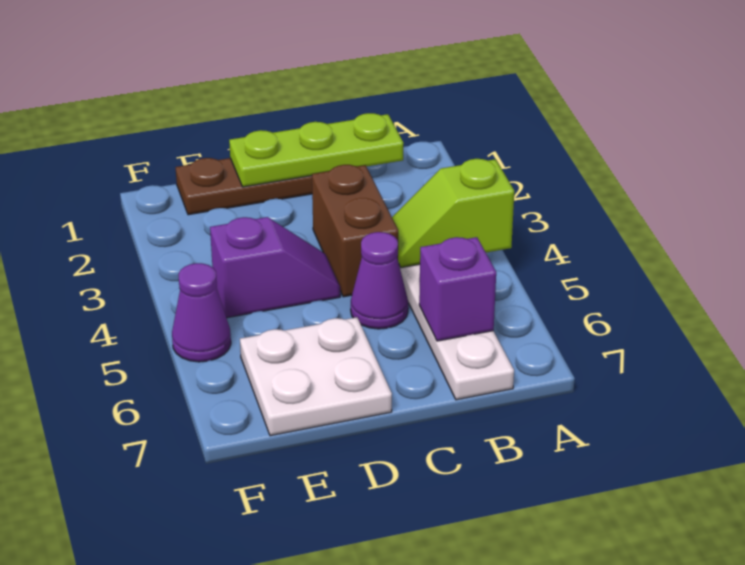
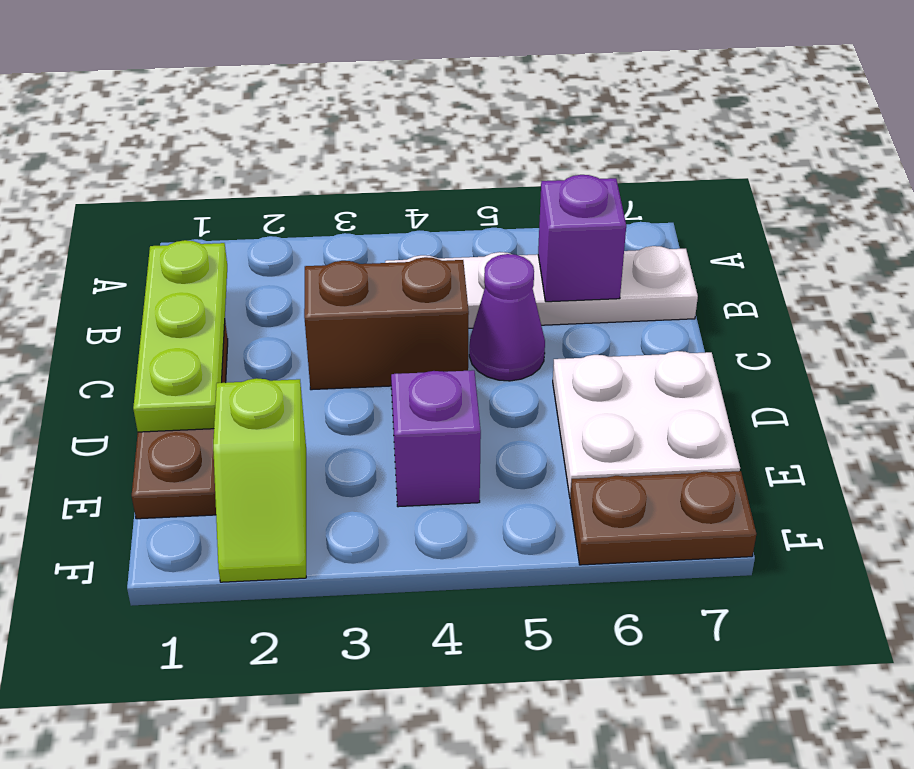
lime 1x2 slope [392,159,514,268] -> lime 1x2 slope moved to [213,378,306,582]
purple 1x1 cone [172,263,231,362] -> none
none -> brown 1x2 plate [570,471,756,565]

